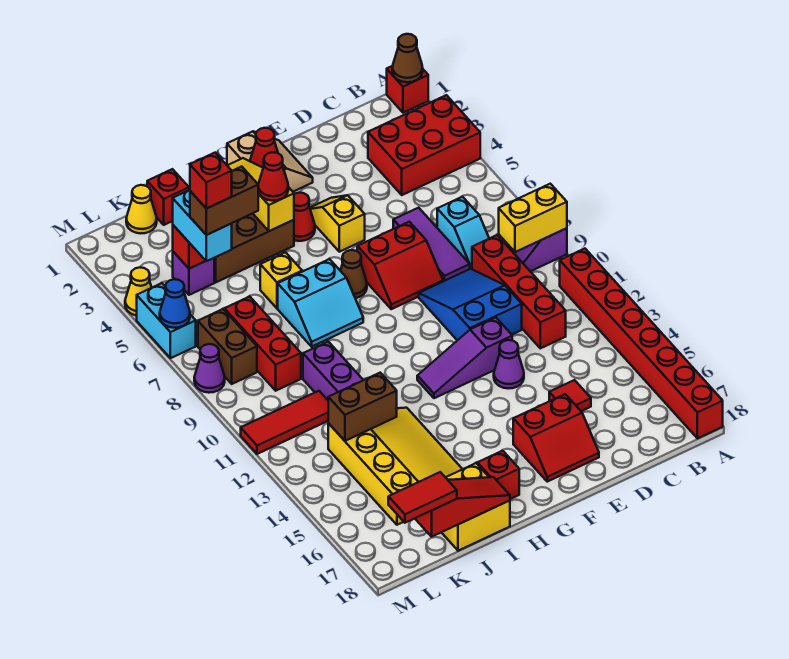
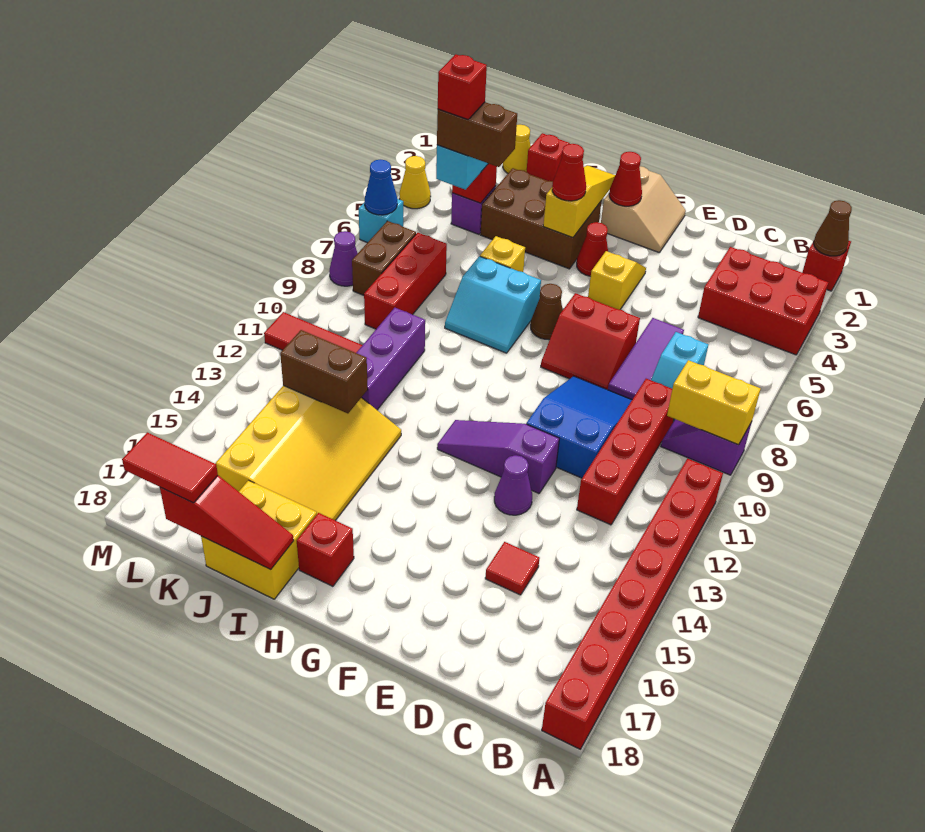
red 2x2 slope [513,394,599,482] -> none
cyan 1x2 brick [137,283,196,358] -> cyan 1x1 brick [359,199,403,243]

